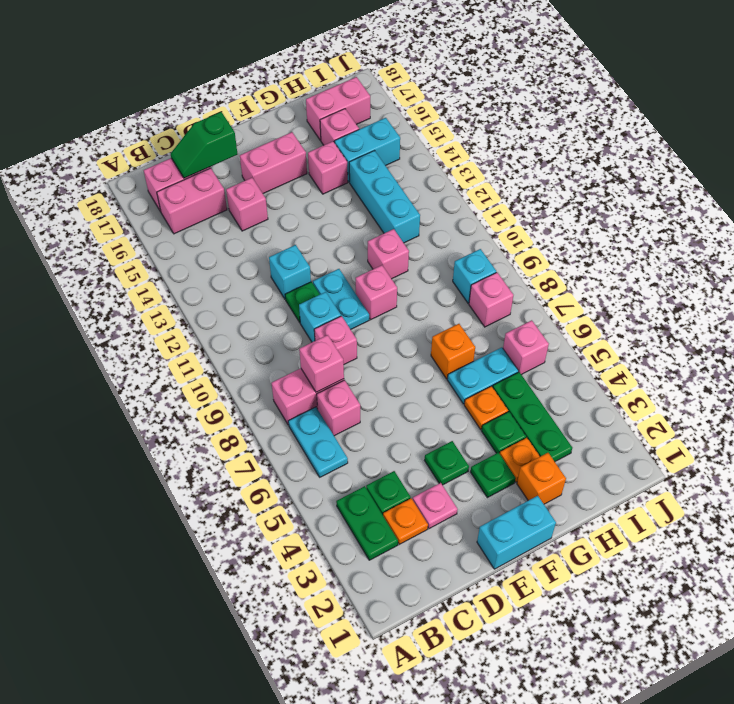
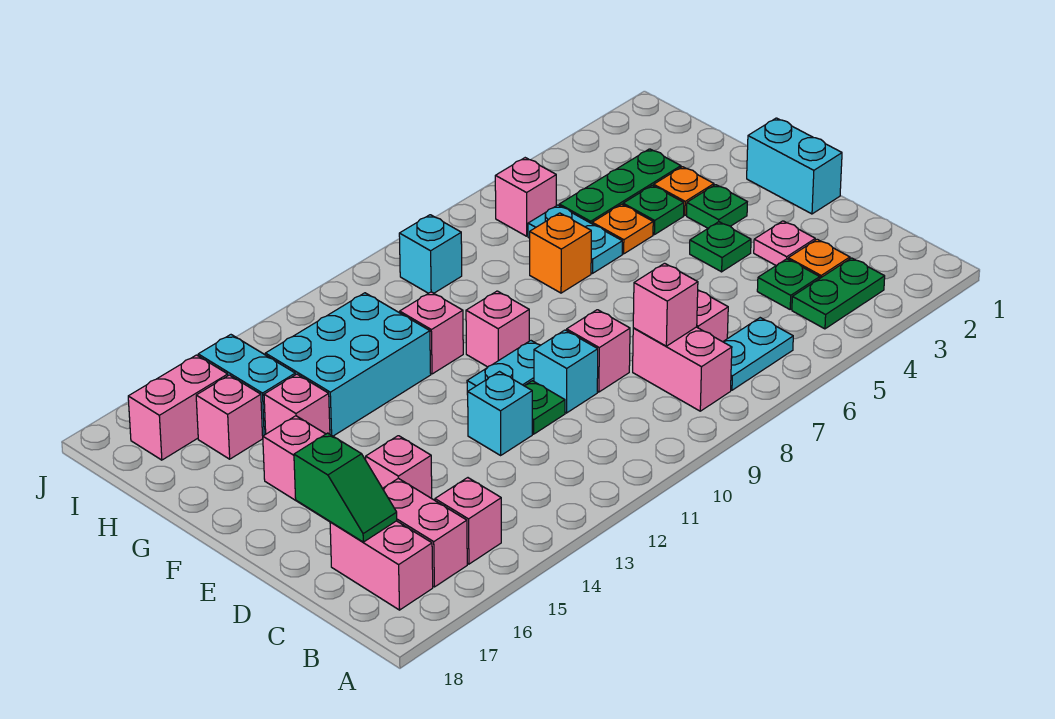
orange 1x1 brick [517,453,566,504] -> none
cyan 1x3 brick [349,151,420,243] -> cyan 2x3 brick [265,293,431,436]
pink 1x2 brick [306,77,370,140] -> pink 1x2 brick turned to [128,355,228,460]
pink 1x1 brick [469,272,513,327] -> pink 1x1 brick moved to [435,478,501,564]

